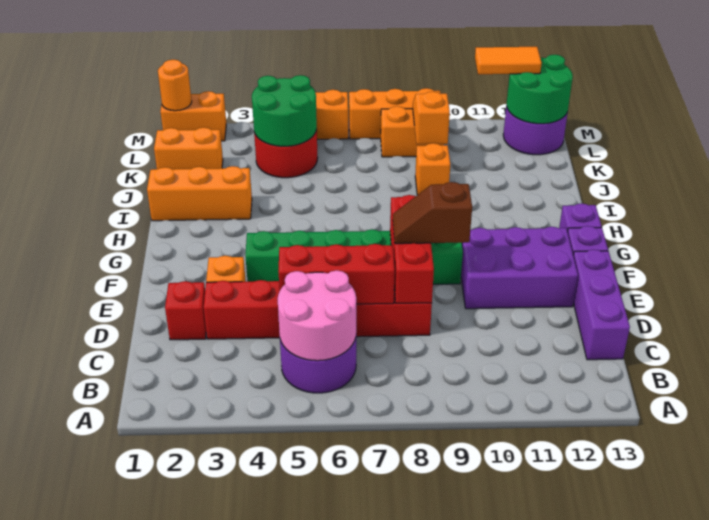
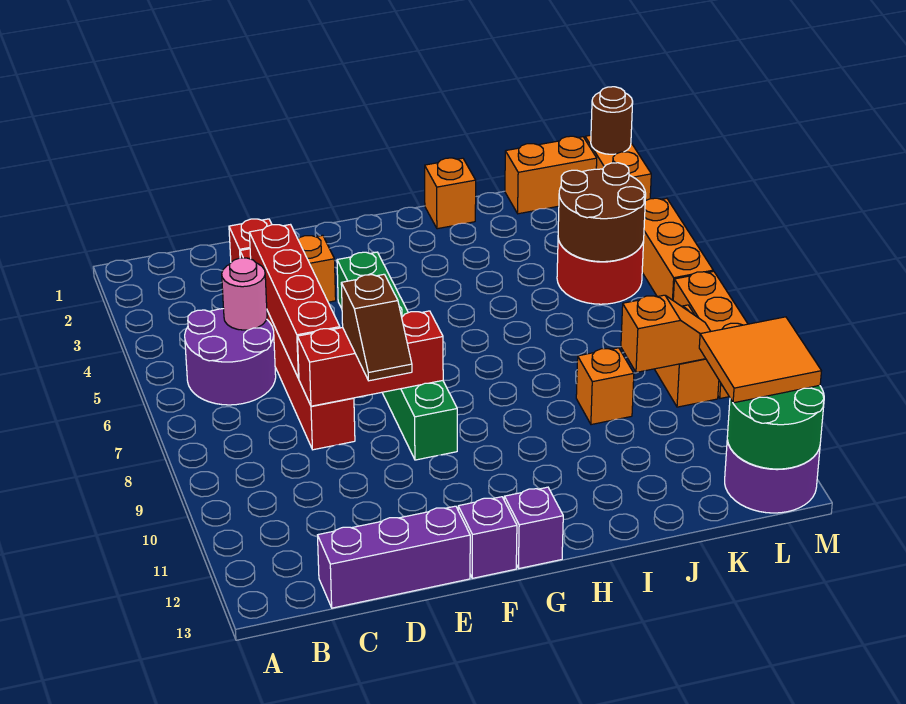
pink 2x2 round brick [278,270,356,361] -> pink 1x1 round brick [222,258,267,330]
red 1x3 brick [278,244,395,304] -> red 1x4 brick [249,225,340,379]
brown 1x2 slope [393,182,472,244] -> brown 1x2 slope turned to [341,274,412,381]
purple 2x3 brick [461,227,578,309] -> none
orange 1x3 brick [147,166,252,221] -> orange 1x1 brick [425,158,476,229]
orange 1x2 brick [154,127,223,169] -> orange 1x2 brick turned to [505,136,597,214]
green 2x2 round brick [252,75,317,146] -> brown 2x2 round brick [558,163,646,262]
orange 1x1 round brick [158,60,192,111] -> brown 1x1 round brick [591,87,633,154]
orange 1x2 tile [475,47,542,74] -> orange 2x2 tile [699,317,821,403]

